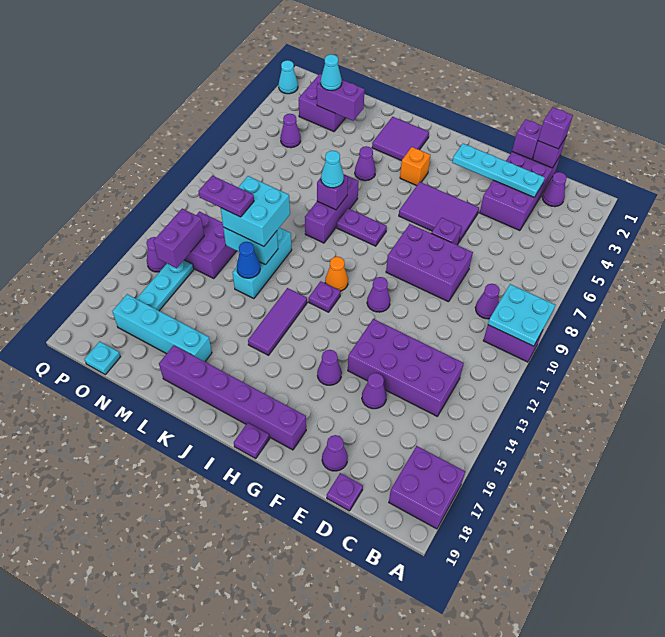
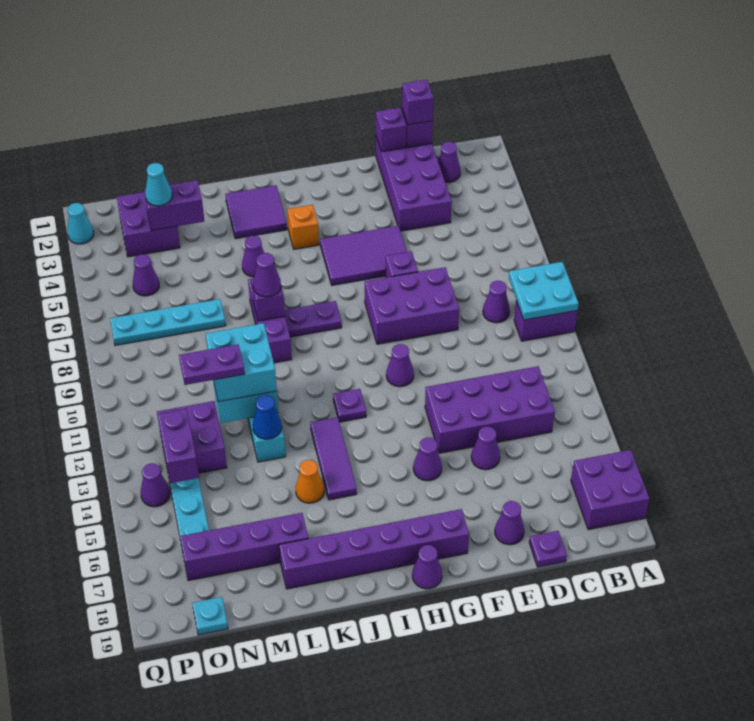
cyan 1x4 plate [452,144,545,197] -> cyan 1x4 plate moved to [110,299,226,345]
purple 1x1 plate [234,423,270,458] -> purple 1x1 cone [412,545,442,589]
orange 1x1 cone [325,257,348,291] -> orange 1x1 cone moved to [296,460,324,503]
cyan 1x1 cone [321,151,344,188] -> purple 1x1 cone [253,253,281,297]
cyan 1x4 brick [112,294,212,362] -> purple 1x4 brick [180,513,308,581]

